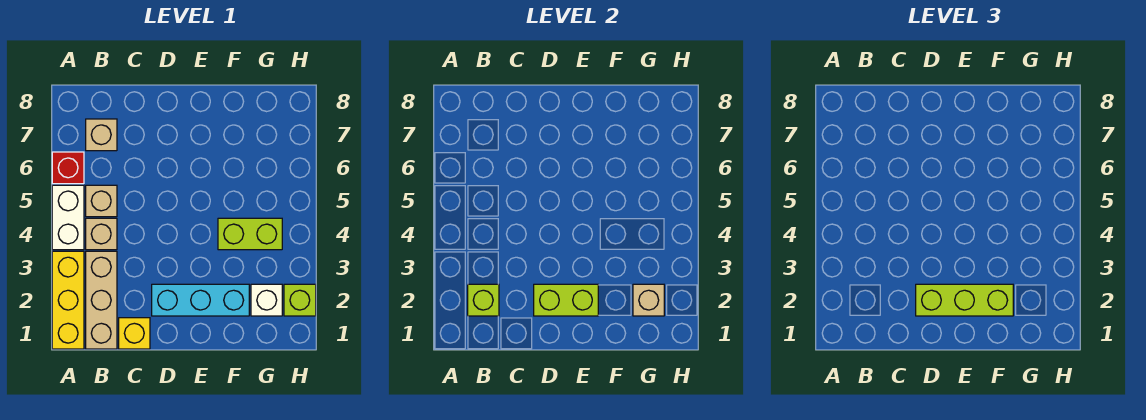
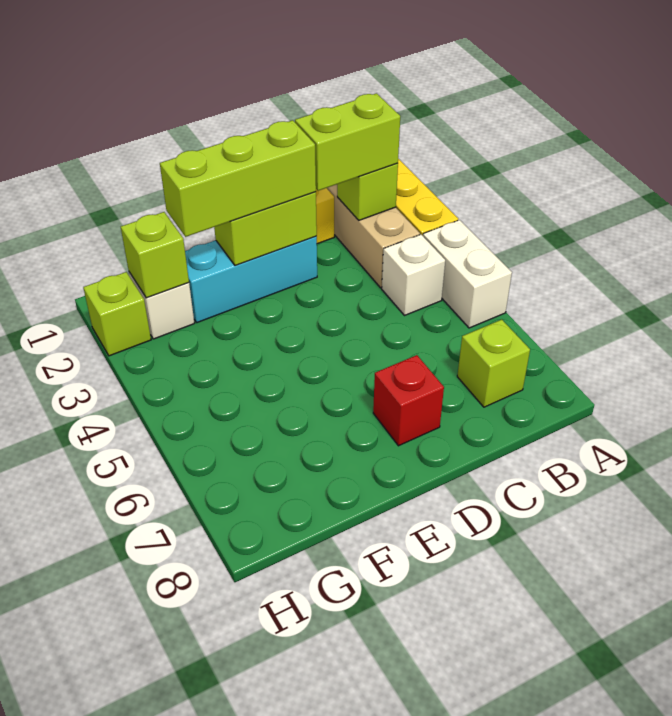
red 1x1 brick [52,152,84,184] -> red 1x1 brick moved to [373,355,444,446]
tan 1x1 brick [86,218,117,250] -> white 1x1 brick [382,235,445,315]
tan 1x1 brick [86,185,117,217] -> none
tan 1x1 brick [86,119,117,151] -> lime 1x1 brick [457,320,530,407]
lime 1x2 brick [218,218,282,250] -> lime 1x2 brick moved to [295,93,400,191]
tan 1x1 brick [633,284,664,316] -> lime 1x1 brick [121,212,189,298]

